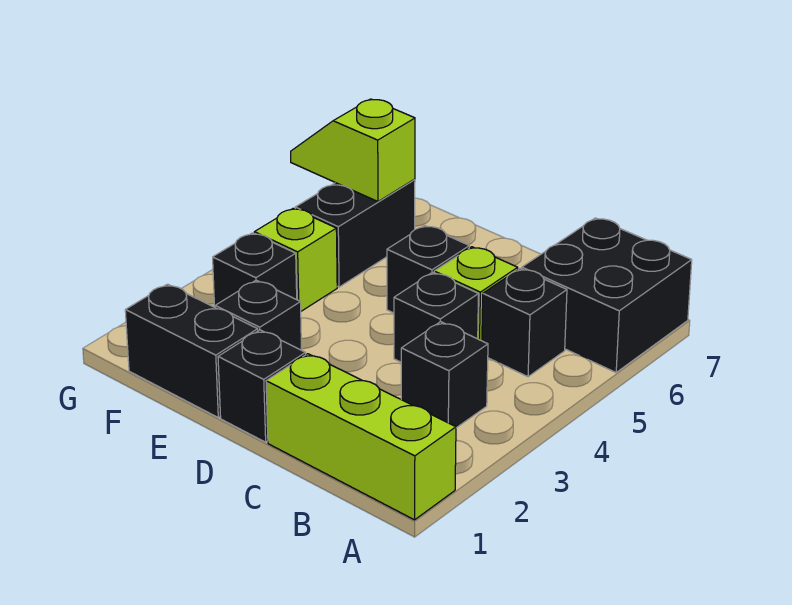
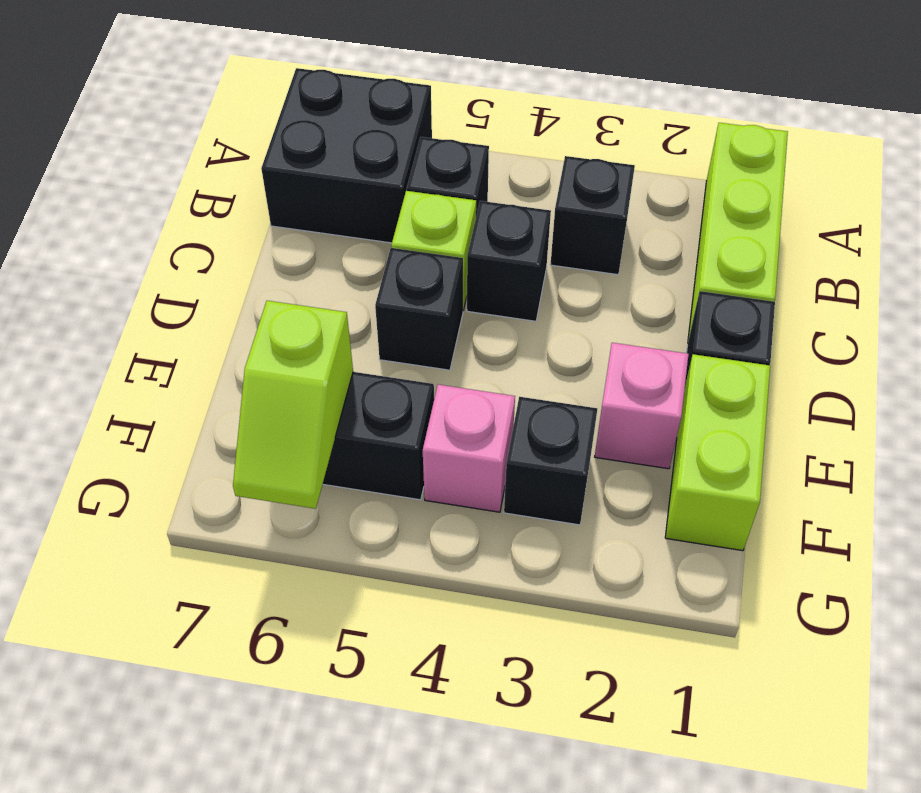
black 1x2 brick [125,284,258,418] -> lime 1x2 brick [665,354,770,551]
black 1x1 brick [215,280,302,350] -> pink 1x1 brick [595,343,688,469]
lime 1x1 brick [254,208,337,311] -> pink 1x1 brick [423,385,515,512]

